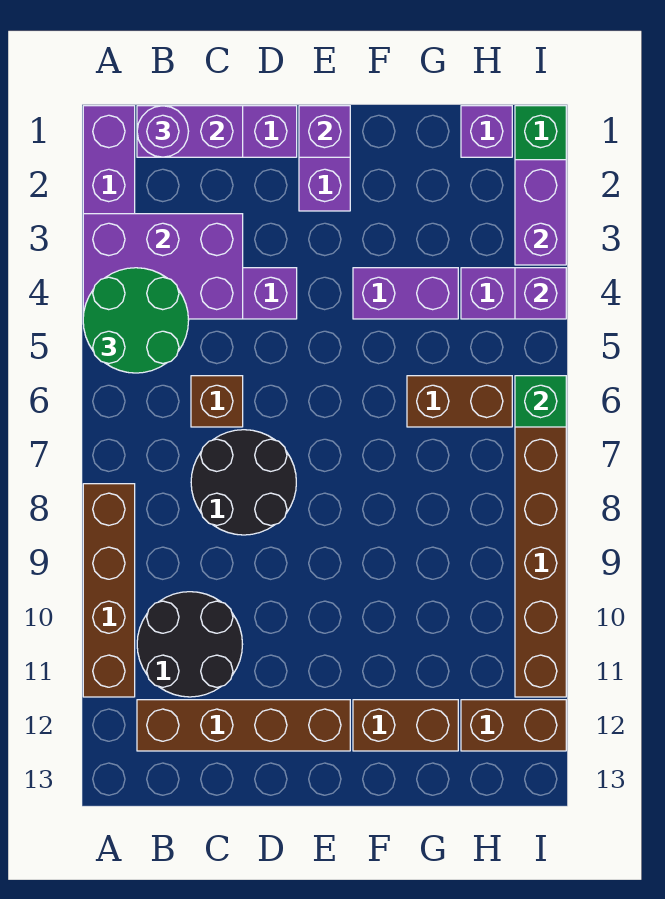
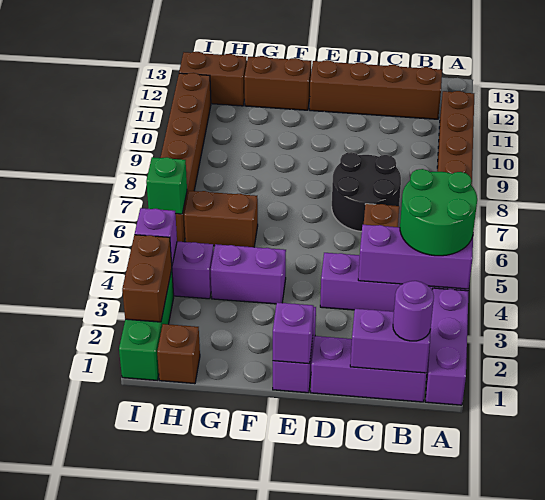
purple 2x3 brick [83,214,243,319] -> purple 1x3 brick [358,225,473,289]
black 2x2 round brick [137,592,243,697] -> none
purple 1x1 brick [461,106,512,157] -> brown 1x1 brick [157,324,200,384]
purple 1x2 brick [515,160,566,265] -> brown 1x2 brick [122,235,172,322]

